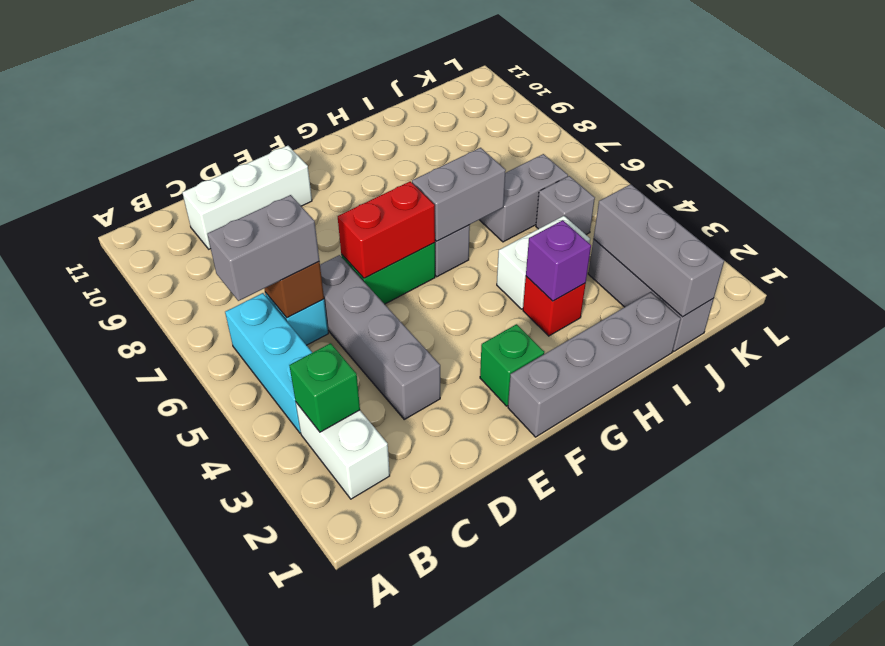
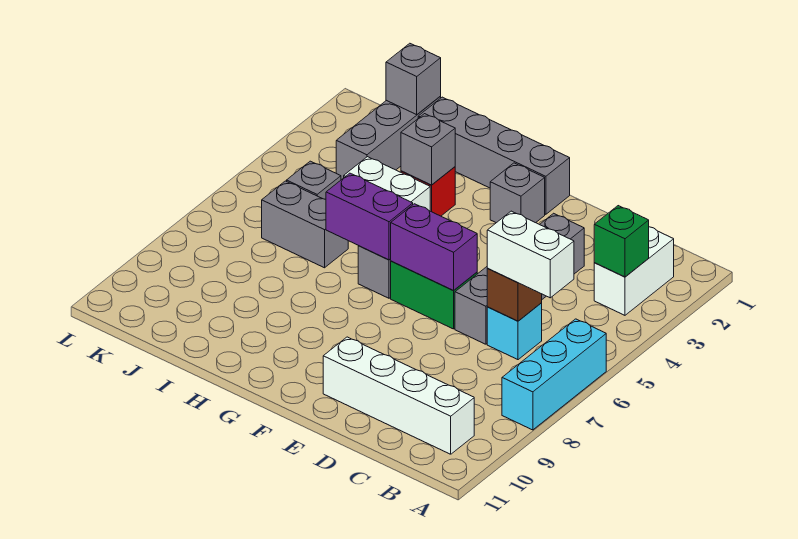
cyan 1x3 brick [225,293,312,433] -> cyan 1x3 brick moved to [502,319,606,430]
grey 1x2 brick [207,195,319,301] -> white 1x2 brick [487,211,574,298]
white 1x3 brick [182,146,312,249] -> white 1x4 brick [323,337,474,454]
red 1x2 brick [338,181,435,278] -> purple 1x2 brick [391,204,477,290]
green 1x1 brick [480,324,544,406] -> grey 1x1 brick [490,163,545,223]
grey 1x2 brick [412,148,506,241] -> purple 1x2 brick [326,173,413,260]
purple 1x1 brick [526,220,591,301] -> grey 1x1 brick [401,114,455,185]
grey 1x3 brick [593,184,724,317] -> grey 1x1 brick [386,43,441,115]

